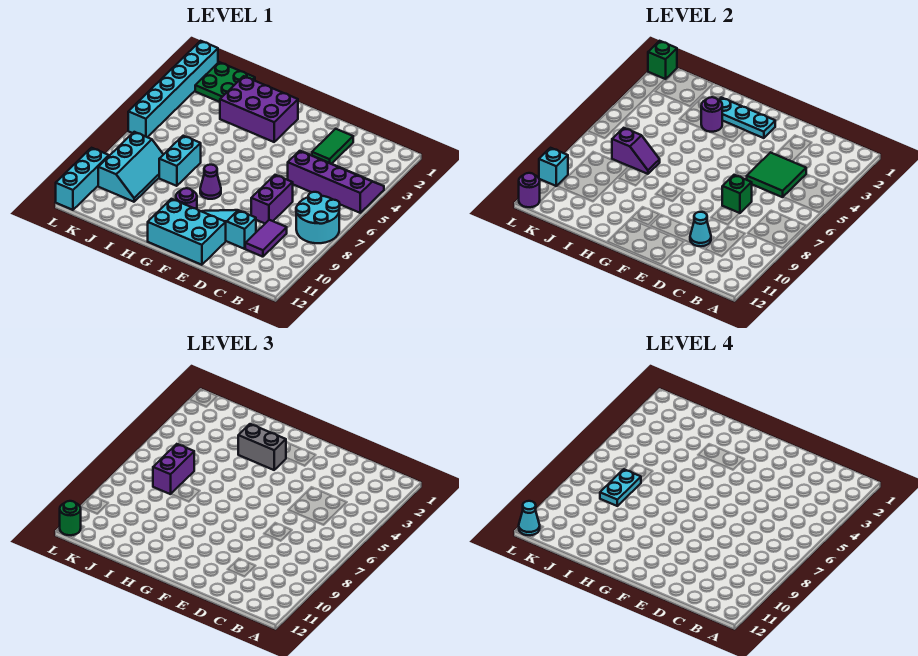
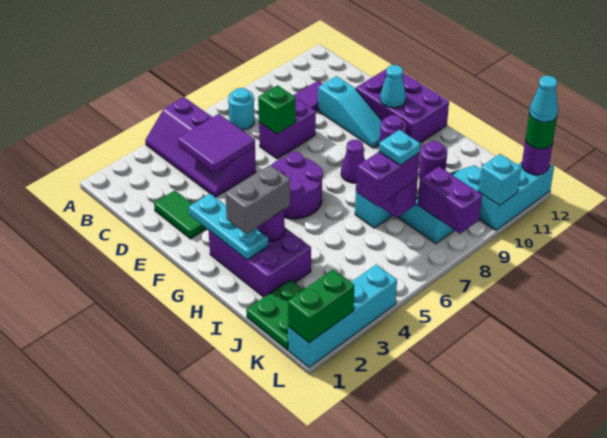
cyan 2x2 round brick [296,192,340,243] -> cyan 1x1 round brick [228,88,254,130]
green 2x2 tile [747,152,806,197] -> purple 2x2 tile [177,114,255,172]
green 1x2 tile [312,129,353,164] -> green 1x2 tile turned to [154,190,207,239]
cyan 1x1 cone [690,212,711,246] -> cyan 1x1 cone moved to [380,65,406,108]
cyan 2x3 brick [148,199,226,265] -> purple 2x3 brick [356,69,449,143]
none -> purple 2x2 round brick [271,152,323,219]
grey 1x2 brick [238,424,286,470] -> grey 1x2 brick turned to [225,165,290,234]
none -> purple 1x1 round brick [419,141,447,179]
cyan 1x2 plate [600,469,641,506] -> cyan 1x1 plate [379,130,420,165]
none -> purple 1x2 brick [418,167,482,234]
cyan 1x6 brick [128,41,218,137] -> cyan 1x4 brick [288,265,397,368]
green 1x1 brick [648,41,677,79] -> green 1x2 brick [288,269,354,343]

